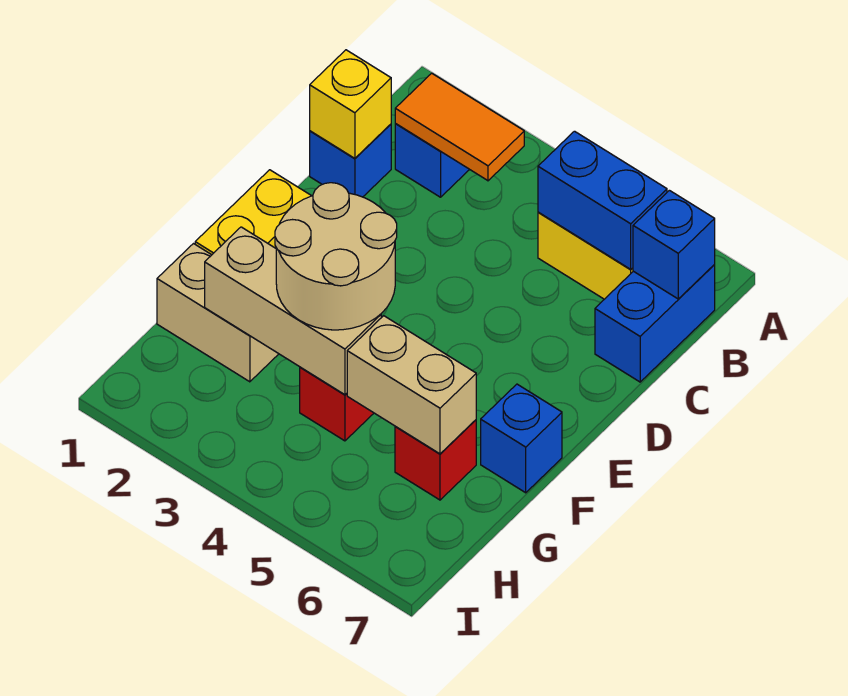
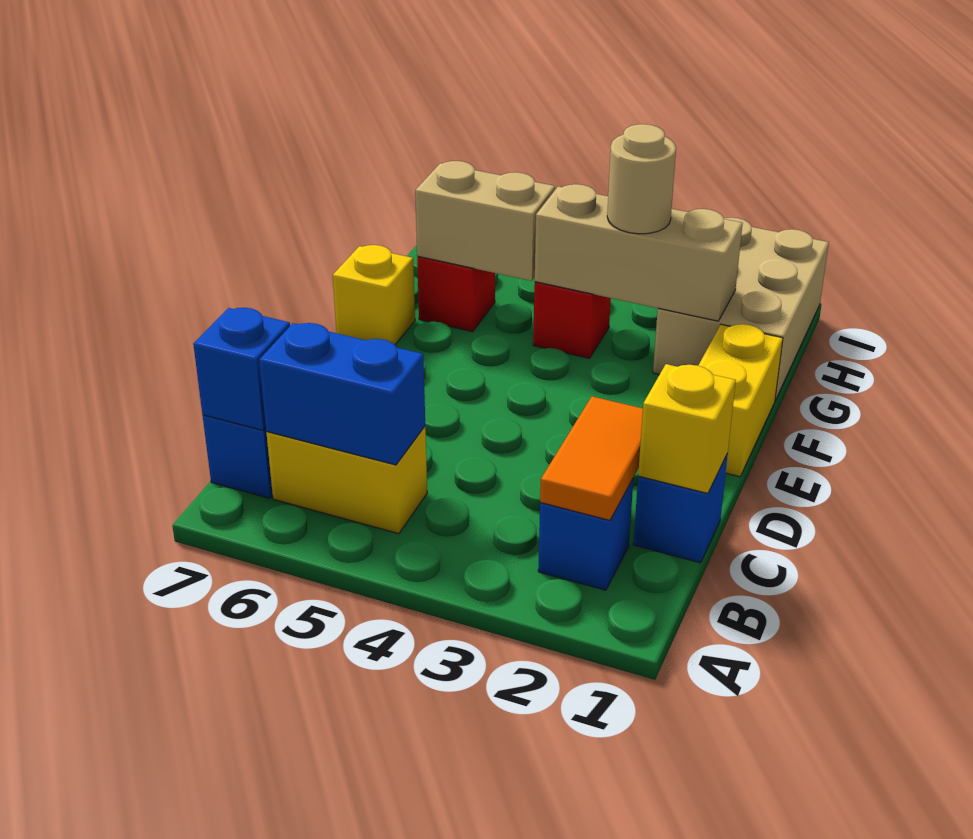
orange 1x2 tile [395,73,524,181] -> orange 1x2 tile turned to [540,396,643,520]
tan 2x2 round brick [275,183,397,330] -> tan 1x1 round brick [607,124,676,234]
blue 1x1 brick [481,384,562,493] -> yellow 1x1 brick [333,245,415,345]
tan 1x2 brick [157,244,278,382] -> tan 2x3 brick [653,218,829,400]

